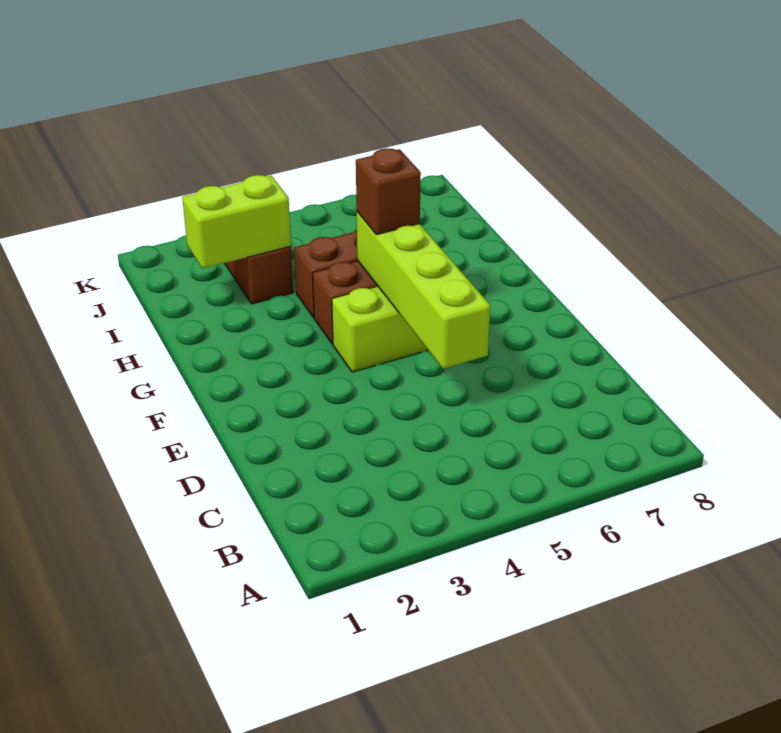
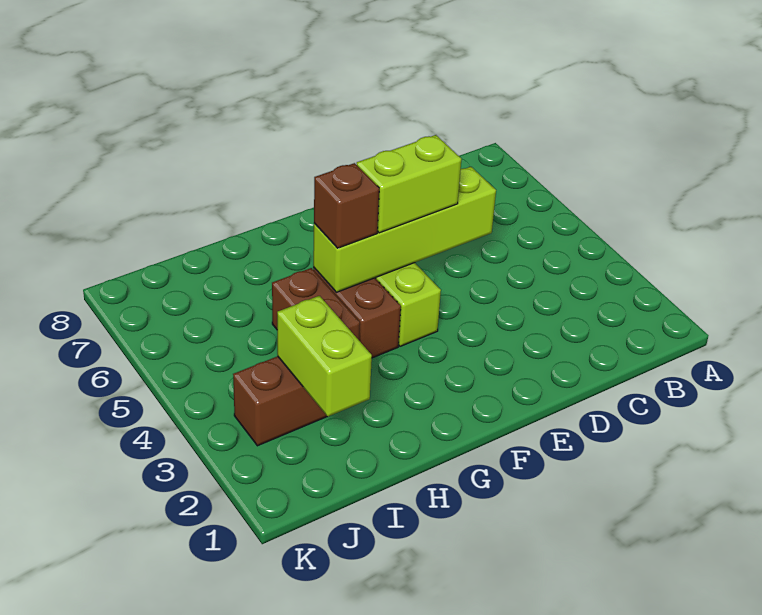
none -> lime 1x2 brick [357,135,461,233]

